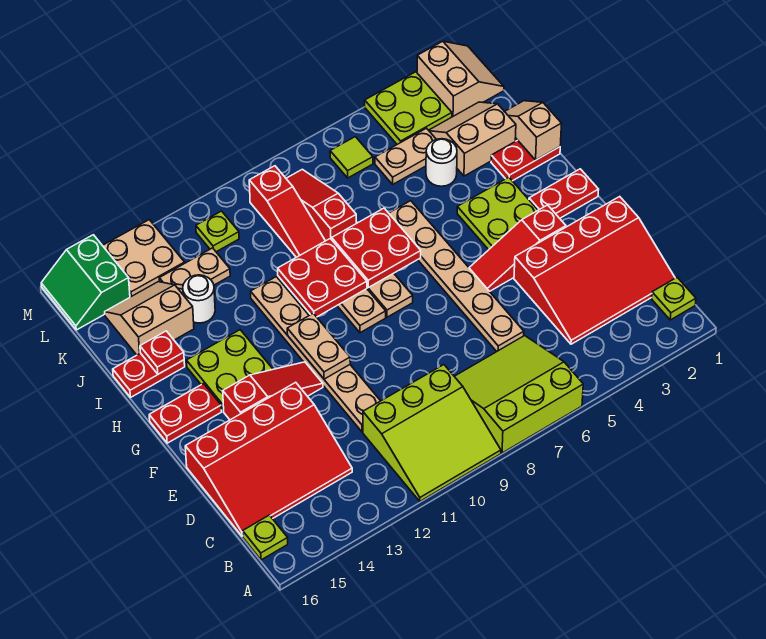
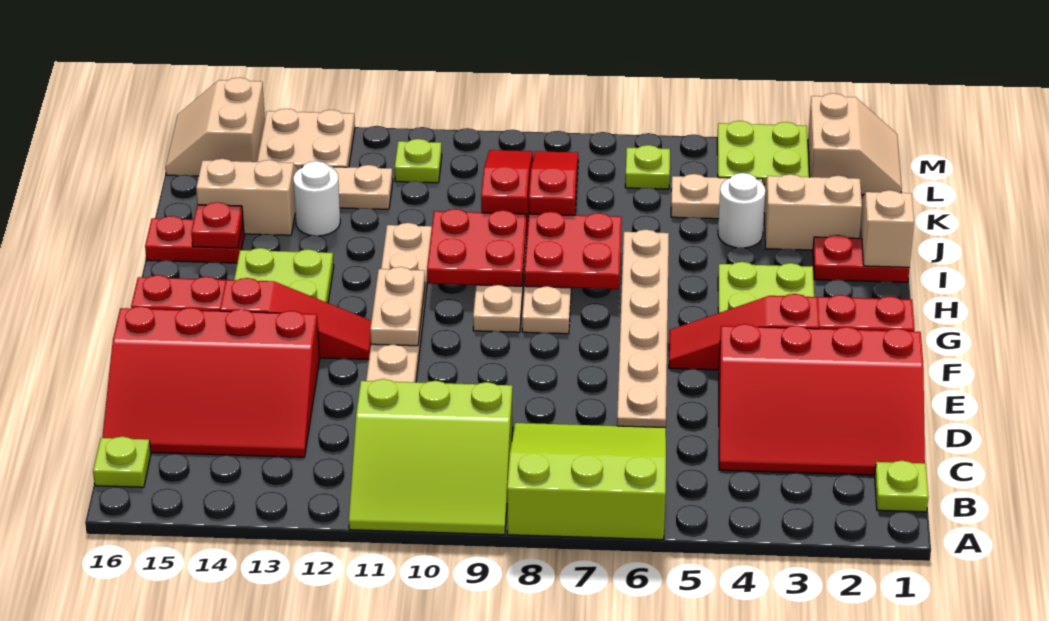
red 1x3 slope [249,166,325,257] -> red 1x3 slope turned to [481,150,533,242]
lime 1x1 tile [330,137,373,178] -> lime 1x1 plate [625,145,670,189]
green 2x2 slope [41,235,130,330] -> tan 2x2 slope [165,77,265,176]

